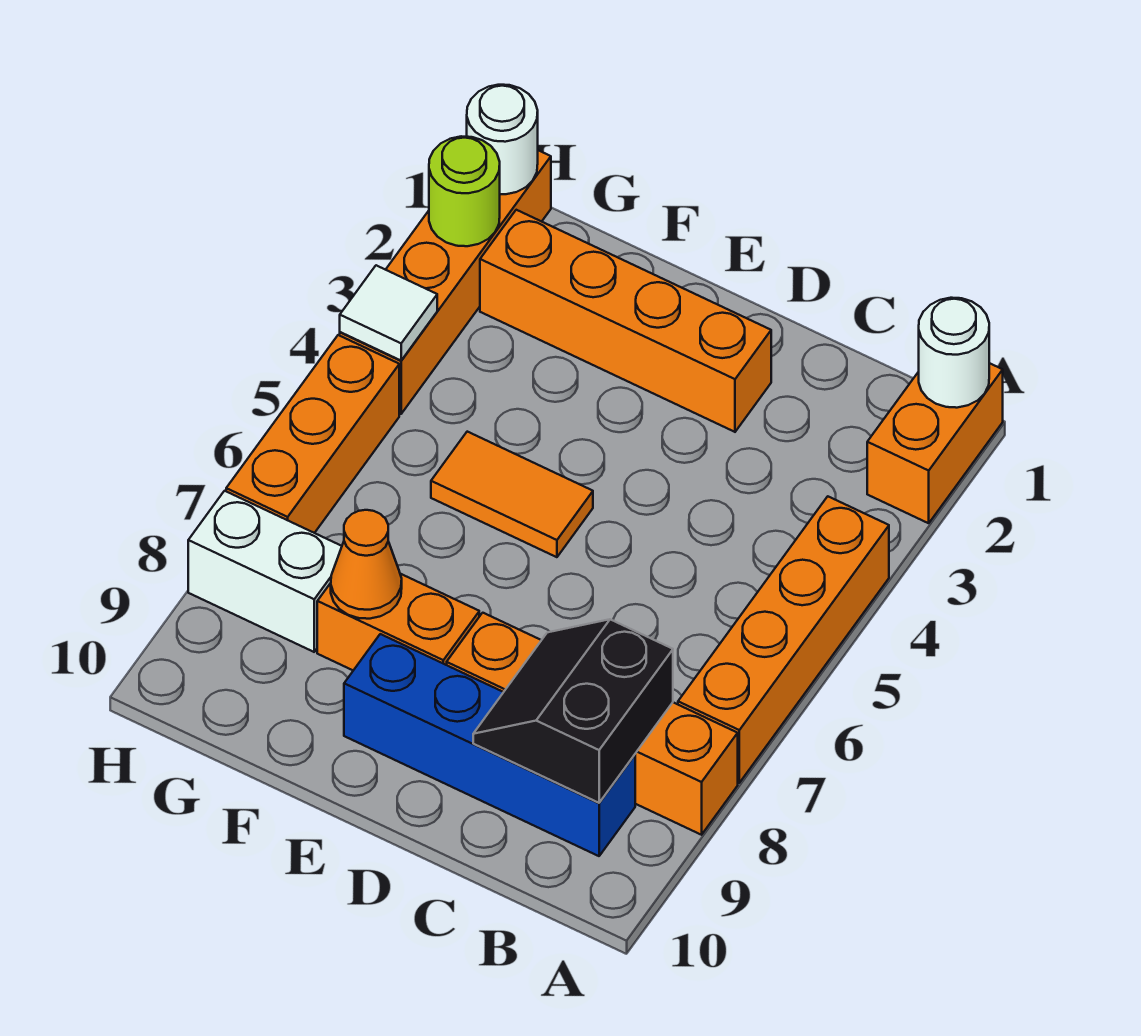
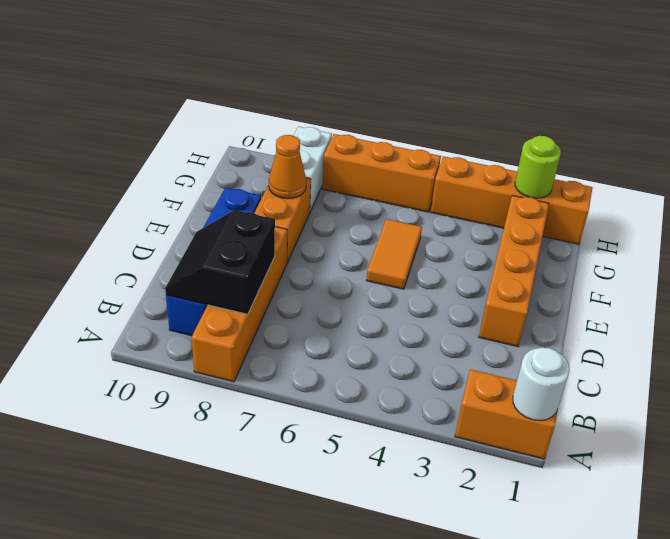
orange 1x4 brick [678,496,889,783] -> none
black 2x2 slope [473,619,673,803] -> black 2x2 slope turned to [165,210,275,314]
white 1x1 round brick [467,85,538,194] -> none
white 1x1 tile [340,265,437,360] -> none

